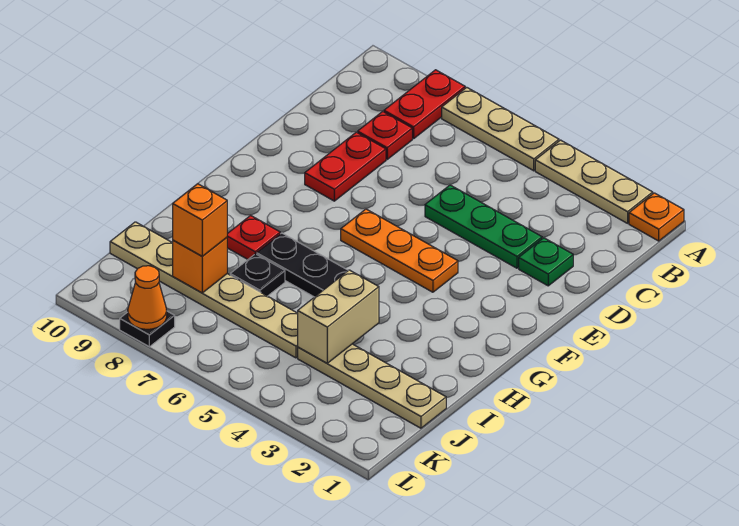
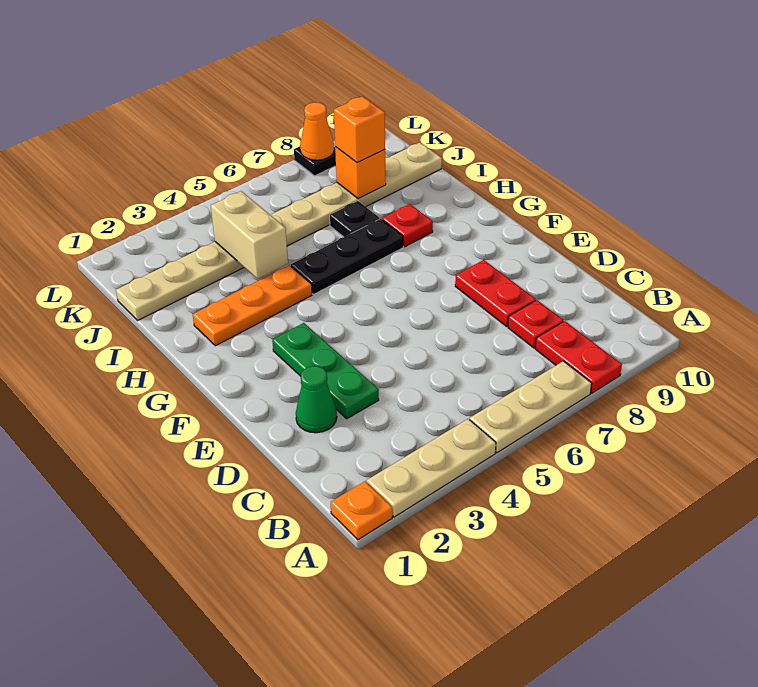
green 1x1 plate [519,238,573,286] -> green 1x1 cone [296,366,337,433]
green 1x3 plate [425,185,542,268] -> green 1x3 plate turned to [272,323,379,419]
orange 1x3 plate [341,209,458,292] -> orange 1x3 plate moved to [193,265,312,346]

